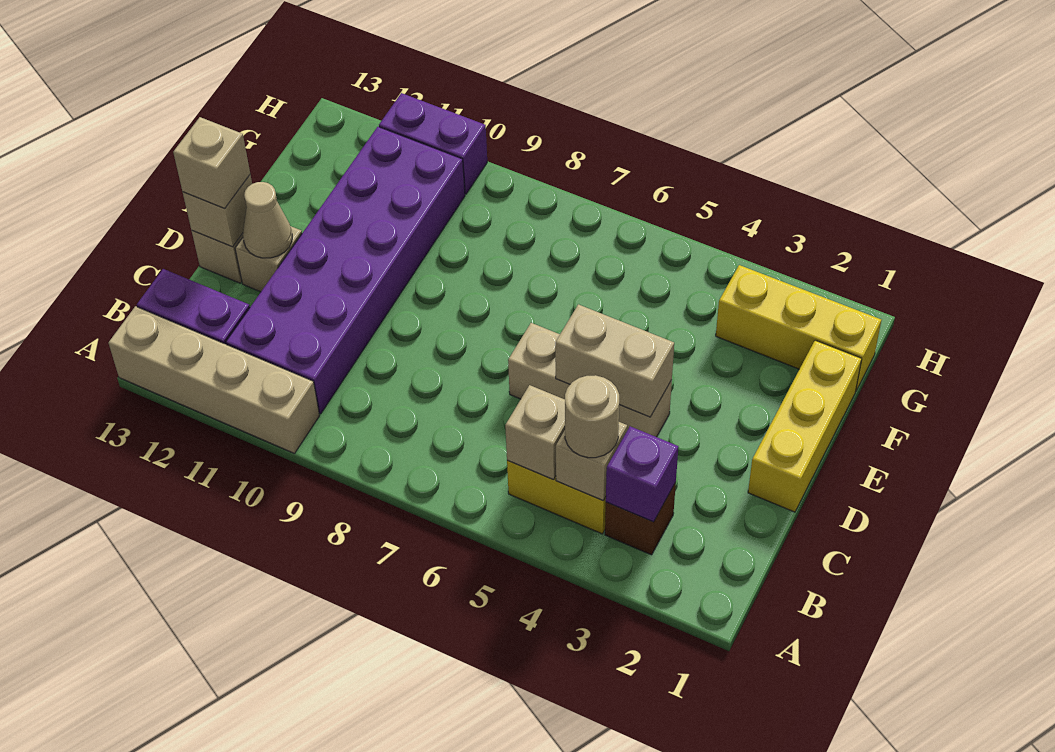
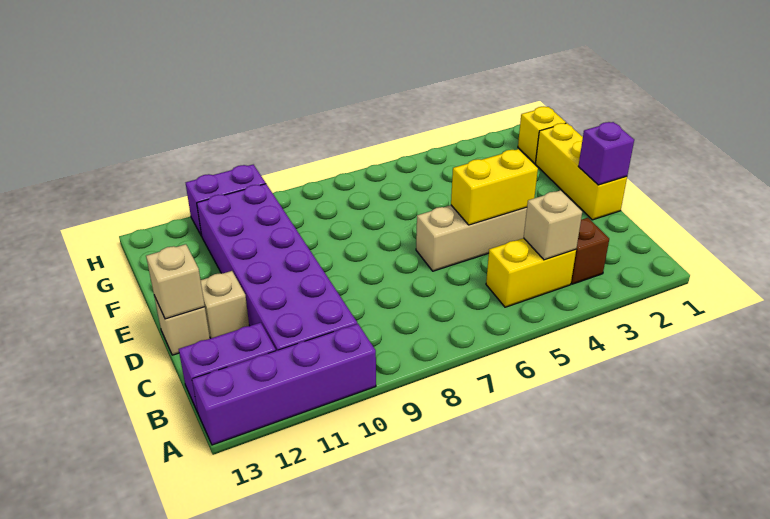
tan 1x4 brick [109,306,320,454] -> purple 1x4 brick [192,324,376,445]
purple 1x1 brick [606,426,678,522] -> purple 1x1 brick moved to [578,122,634,185]
tan 1x1 round brick [565,375,619,458] -> none
tan 1x1 brick [505,385,565,480] -> none
tan 1x2 brick [555,304,674,417] -> yellow 1x2 brick [451,149,538,225]
tan 1x1 cone [243,182,292,258] -> none
tan 1x1 brick [173,117,250,209] -> none
yellow 1x3 brick [716,265,881,390] -> yellow 1x1 brick [518,107,566,163]

